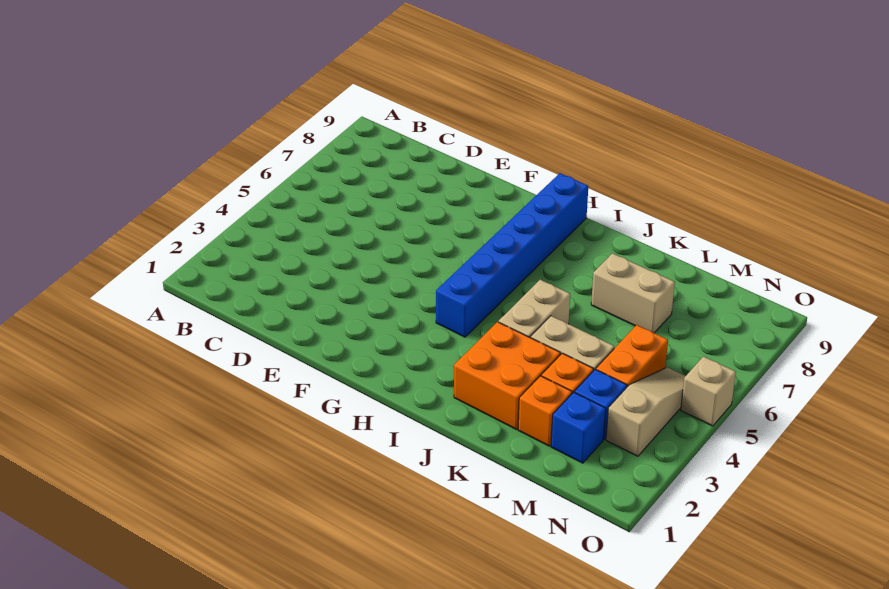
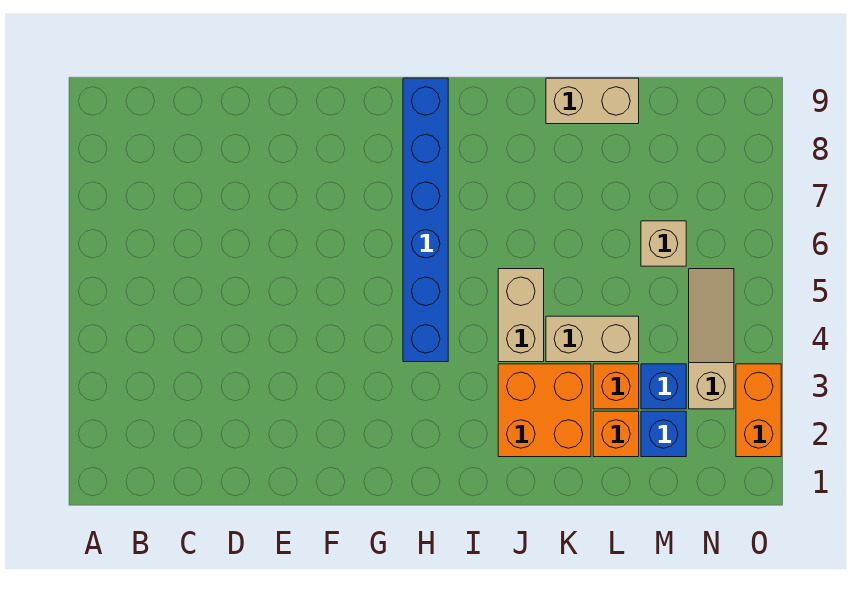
tan 1x2 brick [591,253,675,333] -> tan 1x2 brick moved to [546,78,639,124]
orange 1x2 brick [596,325,668,387] -> orange 1x2 brick moved to [736,364,781,457]
tan 1x1 brick [681,356,736,426] -> tan 1x1 brick moved to [641,221,686,266]

